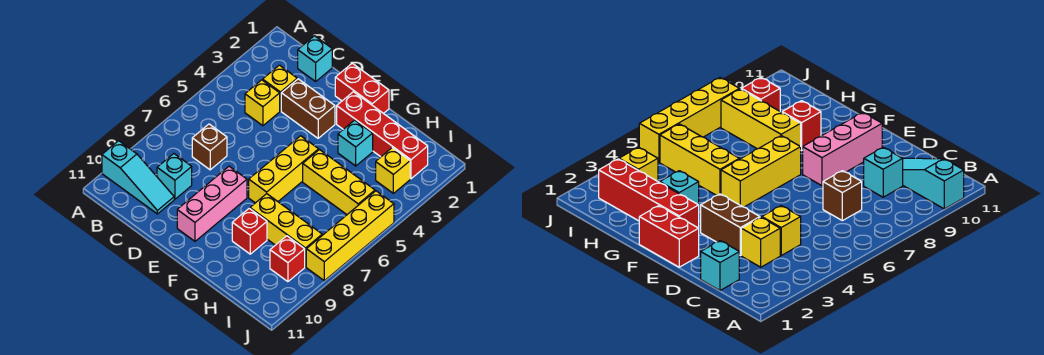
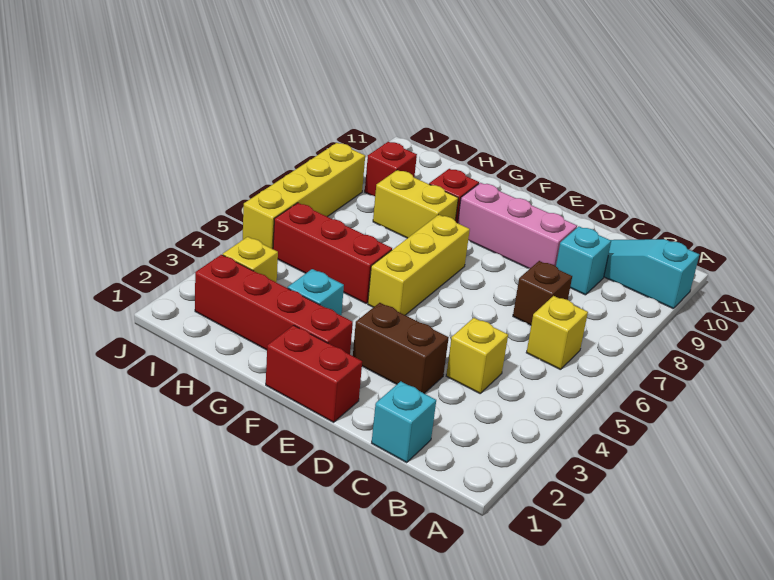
yellow 1x1 brick [263,65,297,111] -> yellow 1x1 brick moved to [526,296,588,370]
pink 1x3 brick [177,166,247,241] -> pink 1x3 brick turned to [458,183,577,269]
yellow 1x3 brick [303,150,375,214] -> red 1x3 brick [273,203,392,303]
yellow 1x3 brick [250,194,322,267] -> yellow 1x2 brick [373,170,458,238]

